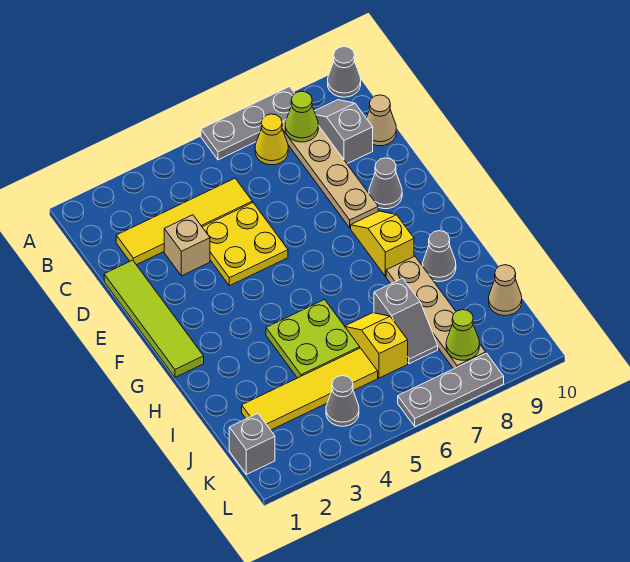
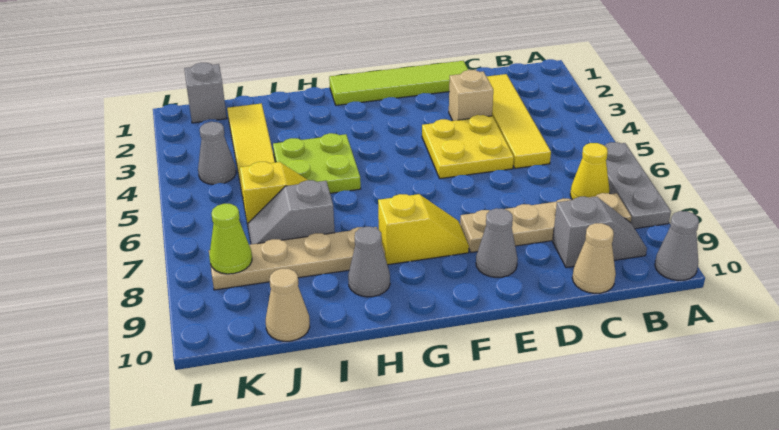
lime 1x1 cone [285,91,318,142] -> none
grey 1x3 plate [398,353,504,426] -> none

